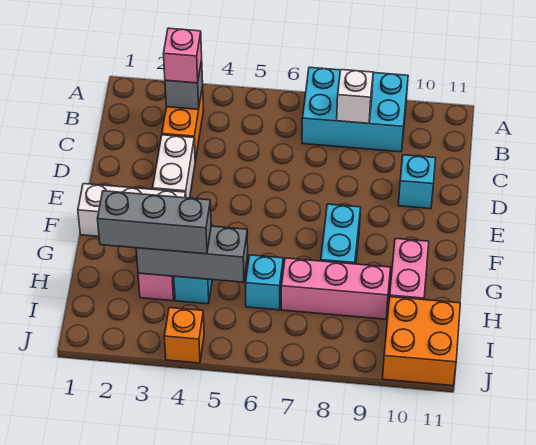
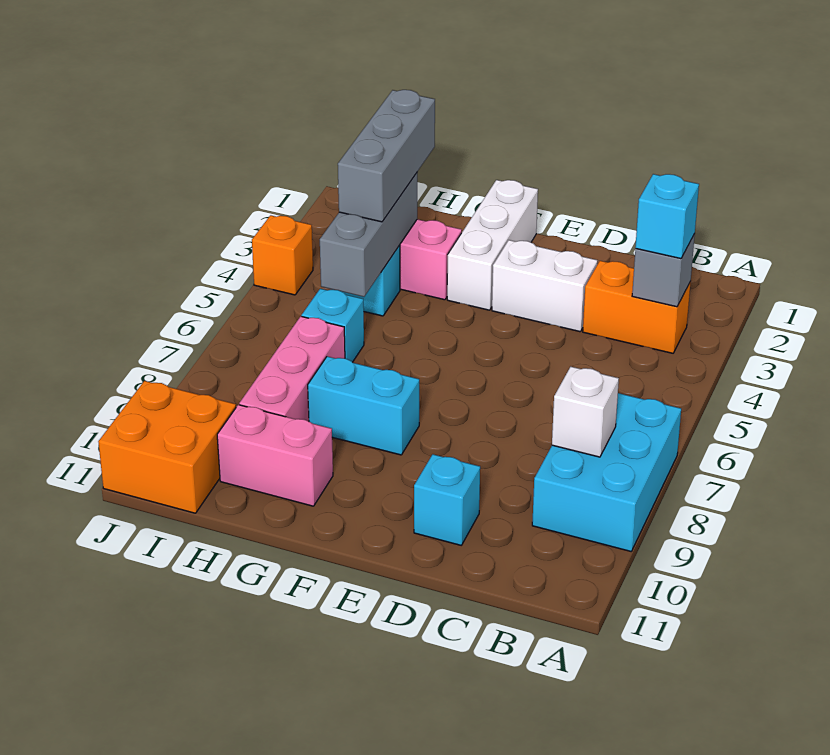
pink 1x1 brick [163,28,202,83] -> cyan 1x1 brick [635,174,699,259]

